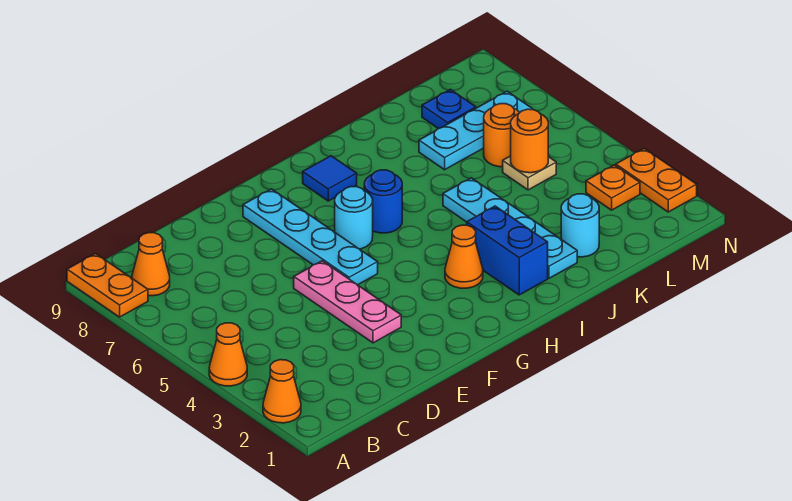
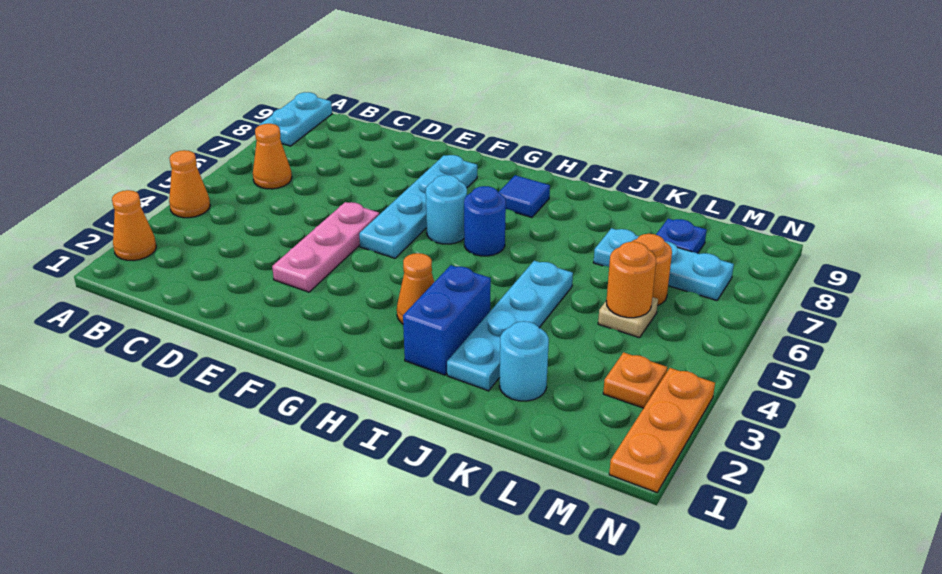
orange 1x2 plate [67,254,148,317] -> cyan 1x2 plate [260,92,332,146]
orange 1x1 cone [132,233,170,296] -> orange 1x1 cone moved to [253,124,292,189]
orange 1x2 plate [616,148,697,212] -> orange 1x3 plate [609,368,715,492]

